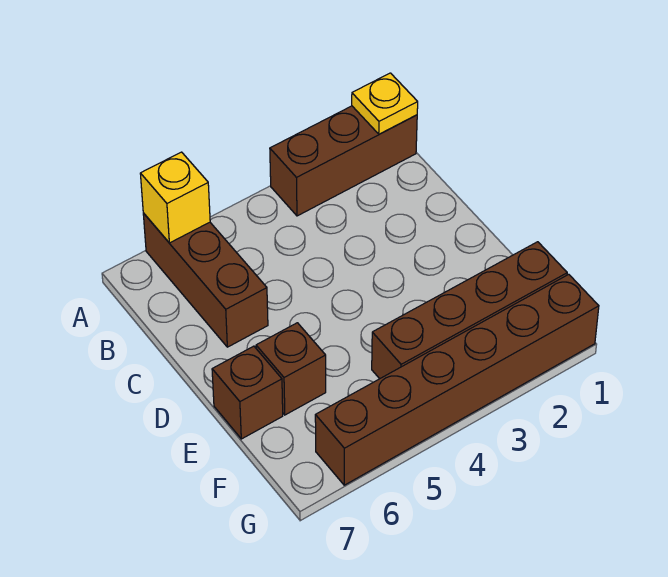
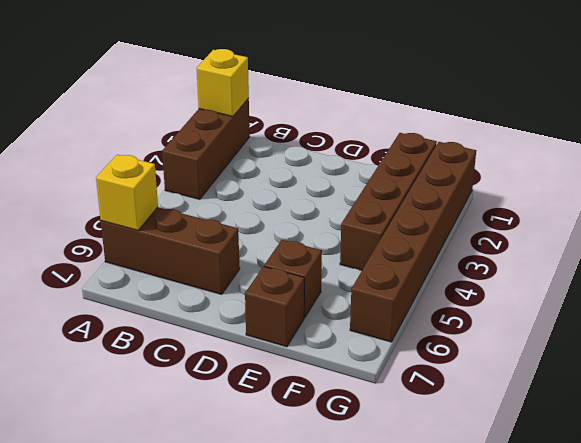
yellow 1x1 plate [352,73,418,134] -> yellow 1x1 brick [197,49,249,117]

